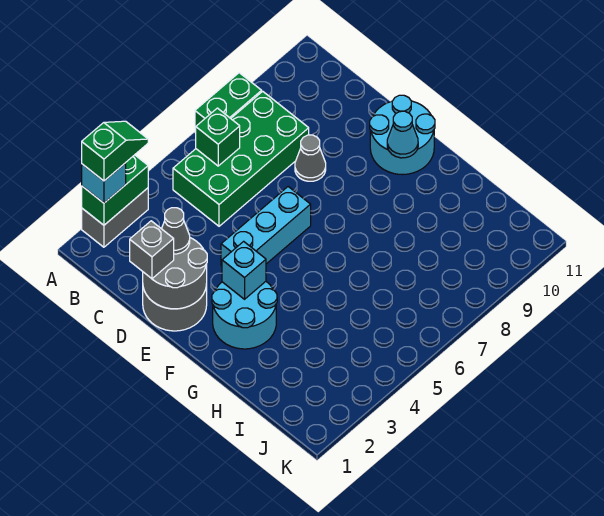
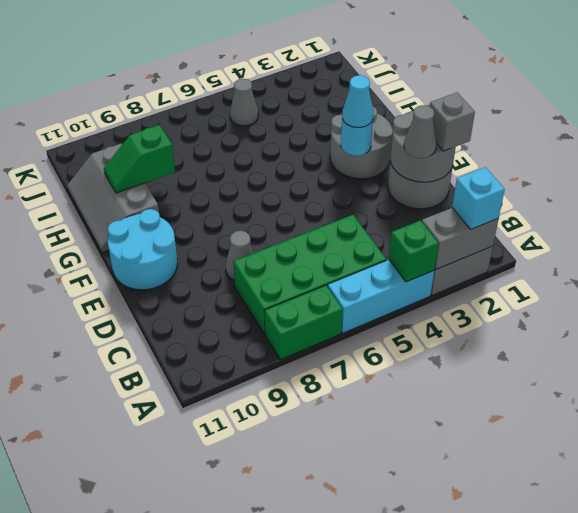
green 1x2 brick [82,155,148,225] -> grey 1x2 brick [422,208,499,269]
green 1x2 slope [82,121,148,181] -> green 1x2 slope moved to [104,125,175,193]
green 1x1 brick [196,108,240,166] -> green 1x1 brick moved to [389,220,439,282]
cyan 1x3 brick [221,187,311,266] -> cyan 1x3 brick moved to [328,260,434,333]
cyan 2x2 round brick [212,282,277,349] -> grey 2x2 round brick [330,106,393,179]
cyan 1x1 brick [222,241,266,299] -> cyan 1x1 round brick [341,119,373,156]
cyan 1x1 cone [387,111,418,158] -> cyan 1x1 cone moved to [342,75,373,127]
none -> grey 2x3 slope [67,144,159,253]
none -> grey 1x1 cone [230,79,258,126]

